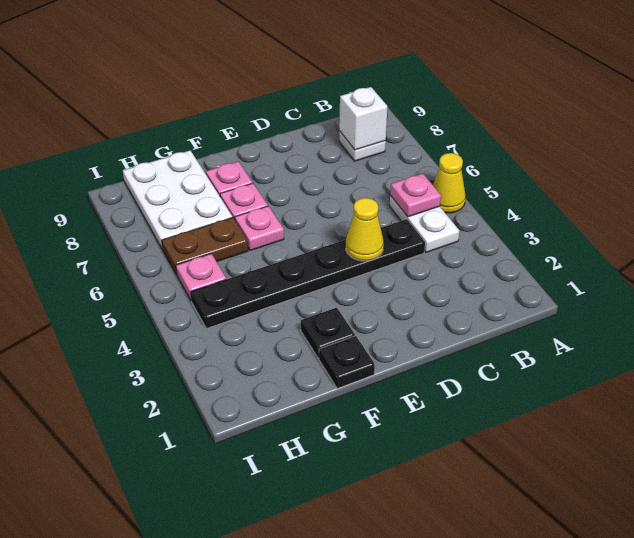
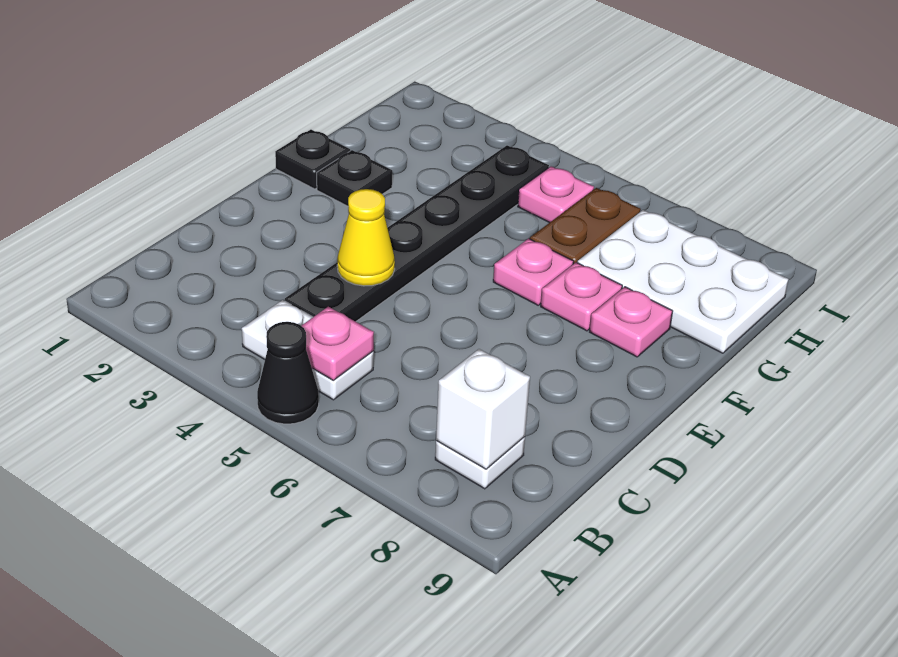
yellow 1x1 cone [433,153,466,213] -> black 1x1 cone [257,322,319,424]

